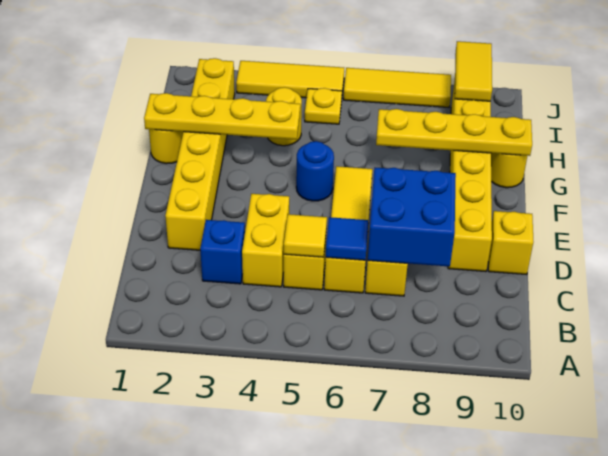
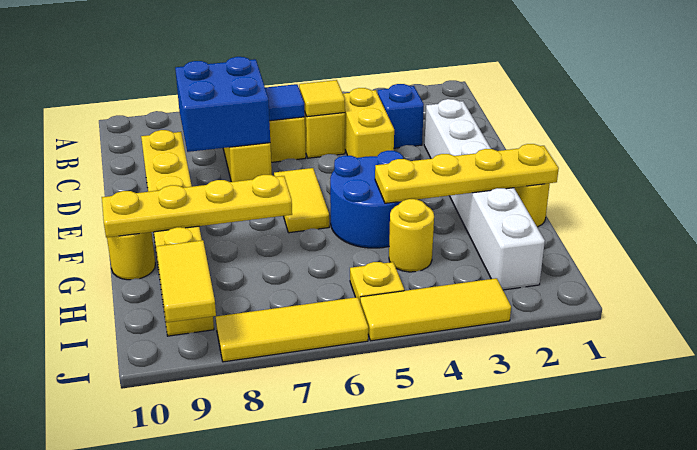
yellow 1x6 brick [165,58,235,250] -> white 1x6 brick [424,99,545,290]
yellow 1x1 brick [488,211,533,275] -> none
blue 1x1 round brick [296,141,334,201] -> blue 2x2 round brick [330,151,403,248]

